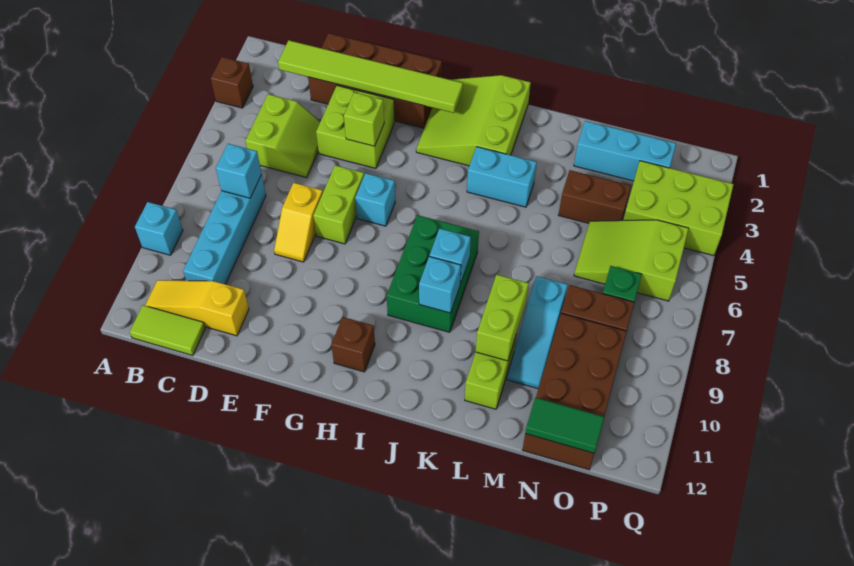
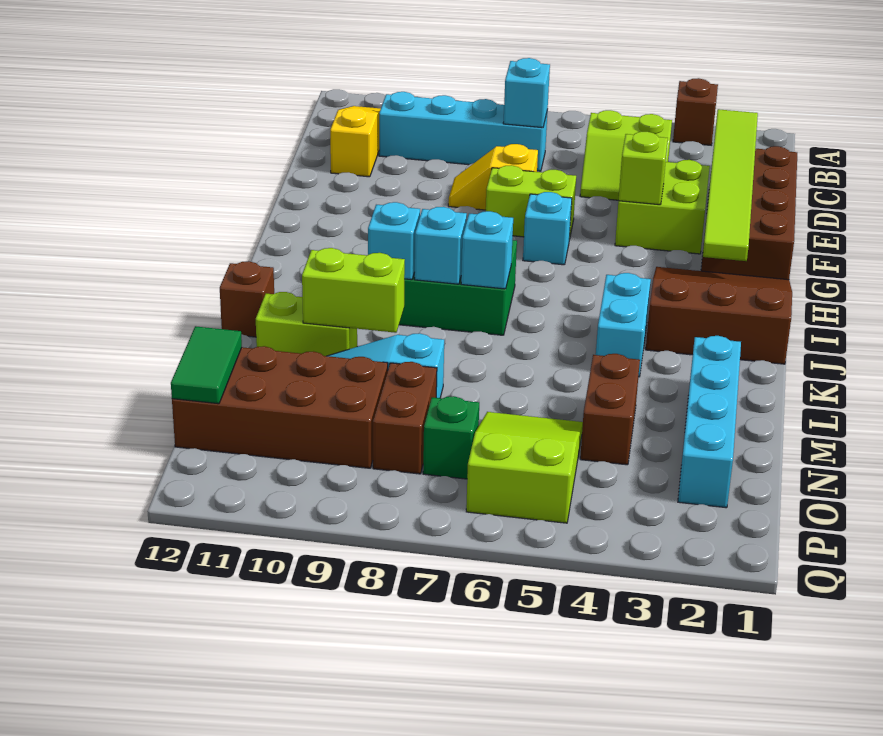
cyan 1x1 brick [135,202,183,255] -> cyan 1x1 brick moved to [461,211,513,289]
lime 1x2 tile [130,305,205,355] -> none
lime 3x3 slope [416,75,531,166] -> brown 3x3 slope [646,267,792,364]
brown 1x1 brick [331,317,375,372] -> brown 1x1 brick moved to [220,261,274,337]
cyan 1x3 brick [574,121,676,181] -> cyan 1x4 brick [678,336,741,508]
lime 2x3 brick [624,161,734,256] -> none

